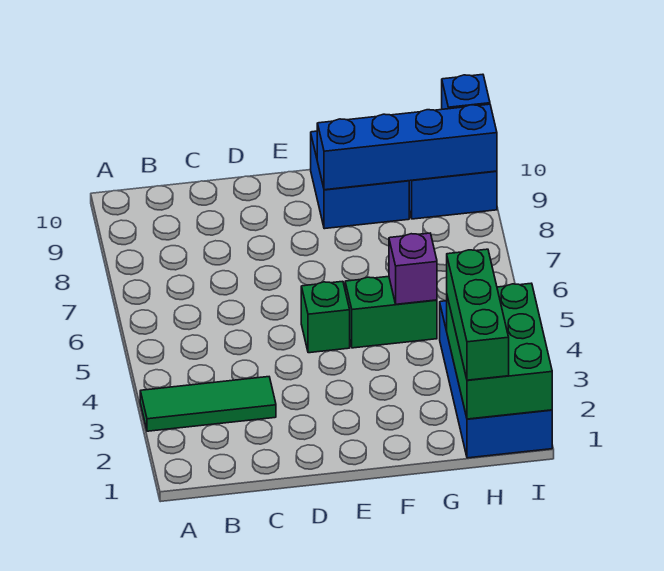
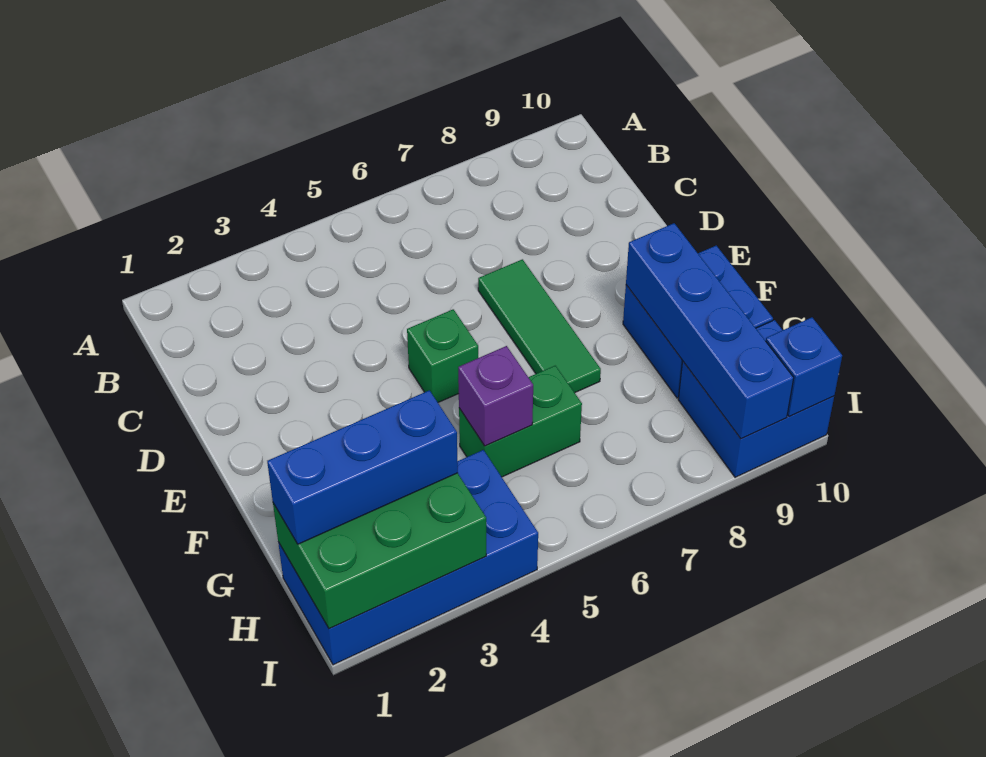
green 1x3 tile [140,377,276,431] -> green 1x3 tile moved to [478,259,601,393]
green 1x2 brick [345,276,437,348] -> green 1x2 brick turned to [459,366,582,477]
green 1x3 brick [447,249,509,380] -> blue 1x3 brick [267,390,458,544]

